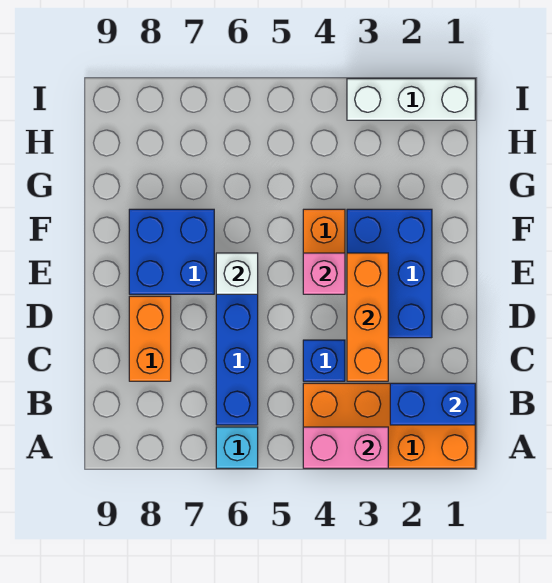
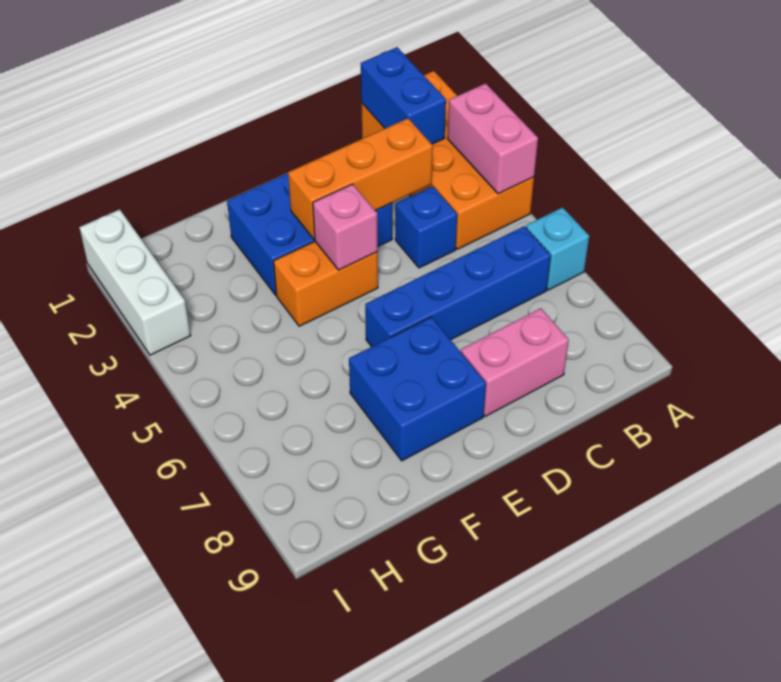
orange 1x2 brick [129,296,171,381] -> pink 1x2 brick [461,308,569,416]
white 1x1 brick [216,253,258,294] -> none

